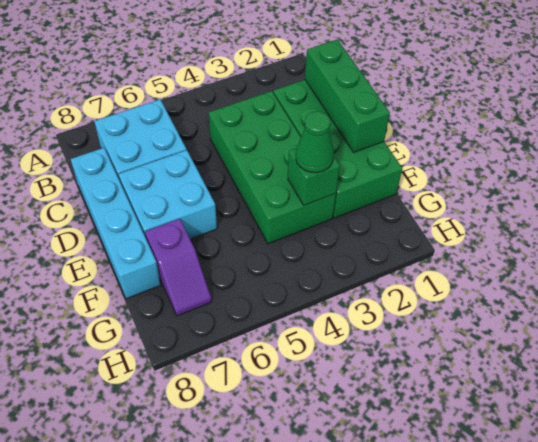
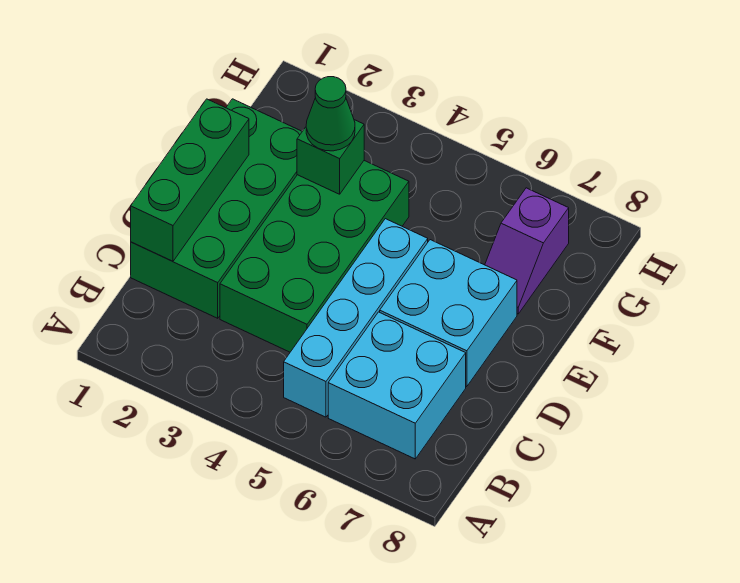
cyan 1x4 brick [71,148,161,299] -> cyan 1x4 brick moved to [284,219,428,417]
purple 1x2 slope [145,219,212,316] -> purple 1x2 slope turned to [485,188,569,314]

